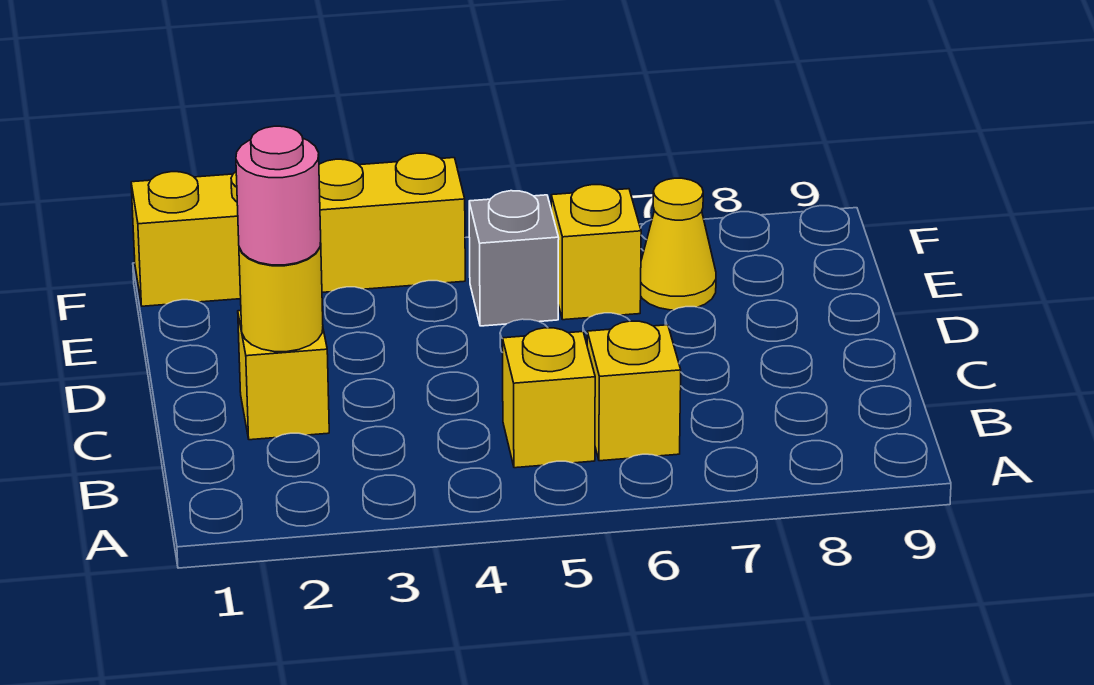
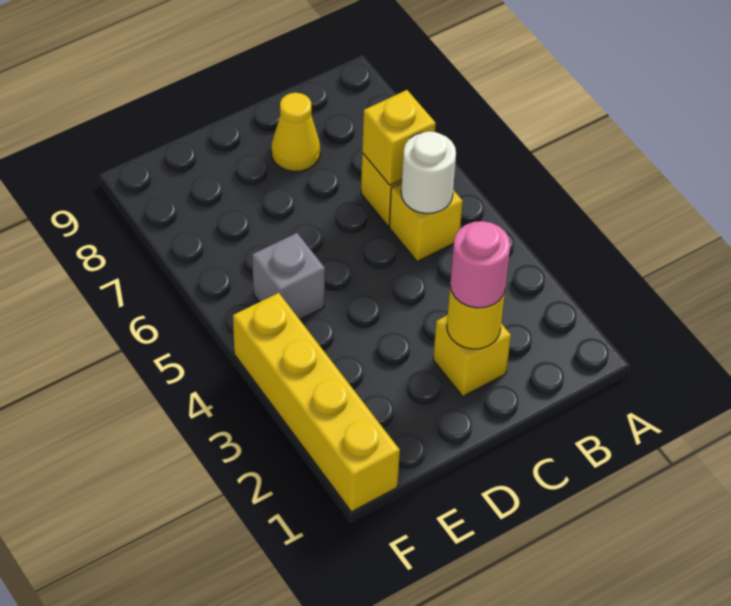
none -> white 1x1 round brick [401,131,456,214]
yellow 1x1 brick [551,185,641,320] -> yellow 1x1 brick moved to [362,90,436,185]
yellow 1x1 cone [641,178,716,310] -> yellow 1x1 cone moved to [271,93,320,172]

